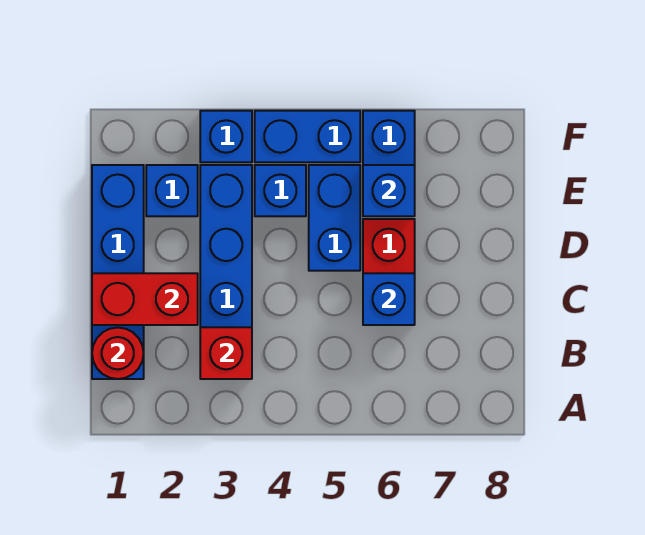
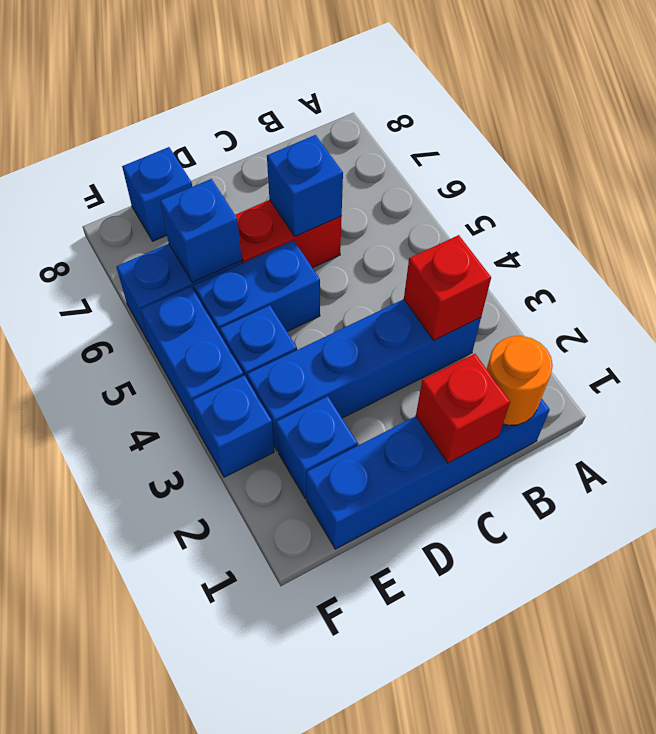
red 1x1 round brick [92,328,144,379] -> orange 1x1 round brick [487,336,553,425]
red 1x2 brick [92,273,198,325] -> red 1x1 brick [416,354,510,463]
none -> blue 1x1 brick [122,147,192,241]

